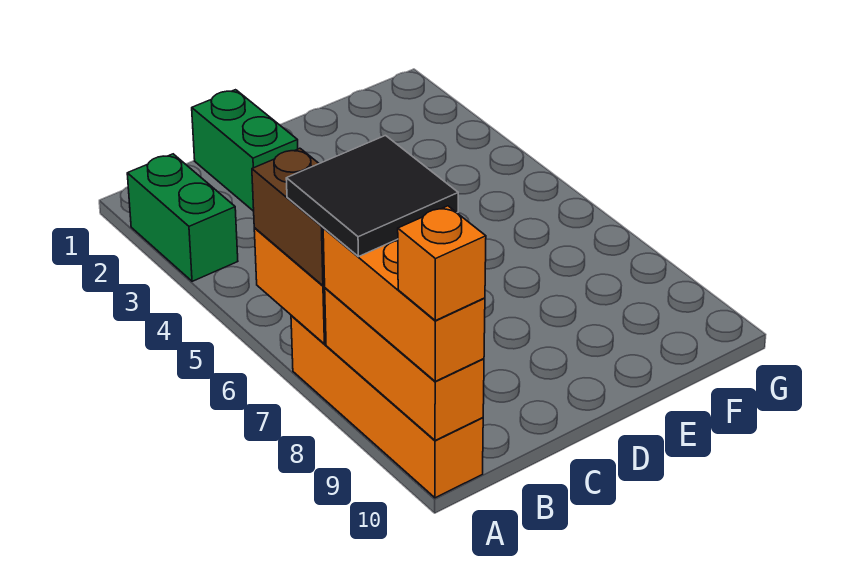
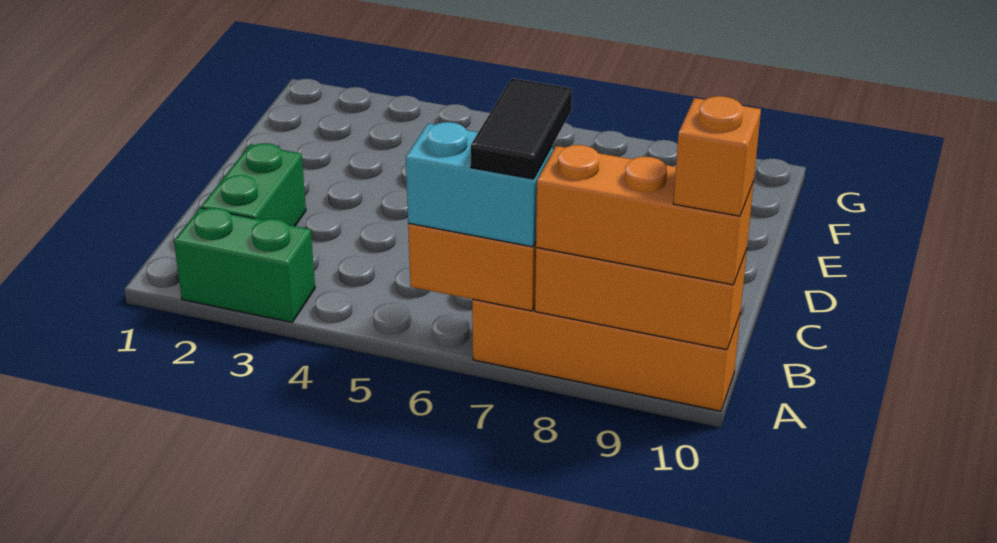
brown 1x2 brick [252,148,325,286] -> cyan 1x2 brick [406,122,553,247]
black 2x2 tile [286,136,458,257] -> black 1x2 tile [471,78,572,179]
green 1x2 brick [192,90,298,211] -> green 1x2 brick turned to [201,143,306,226]

